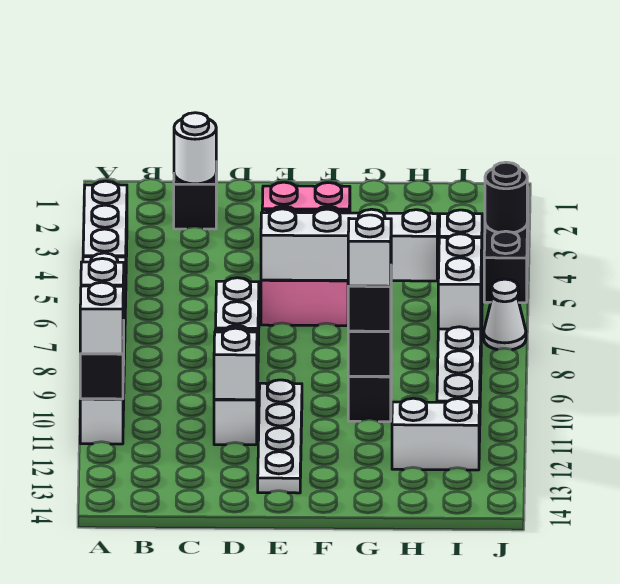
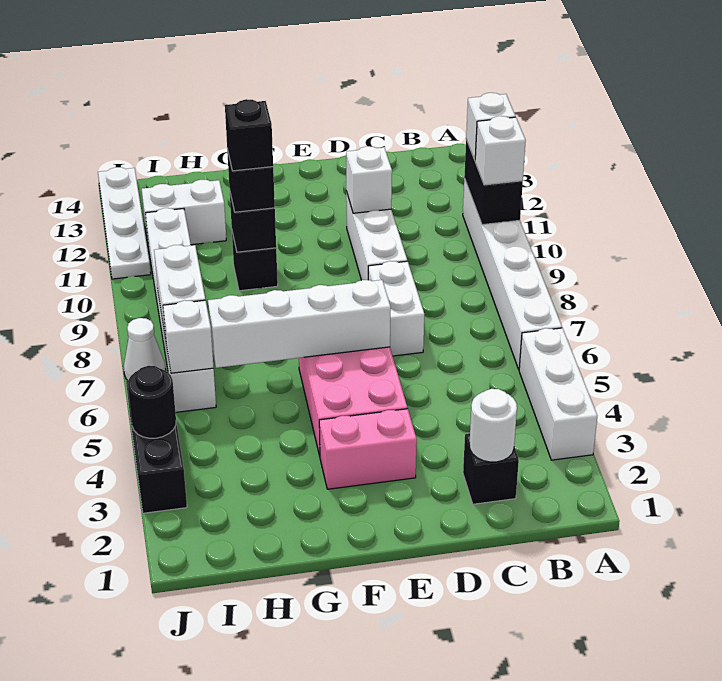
white 1x4 plate [258,380,302,493] -> white 1x4 plate moved to [98,167,151,279]
white 1x1 brick [348,215,391,286] -> black 1x1 brick [225,99,273,171]

